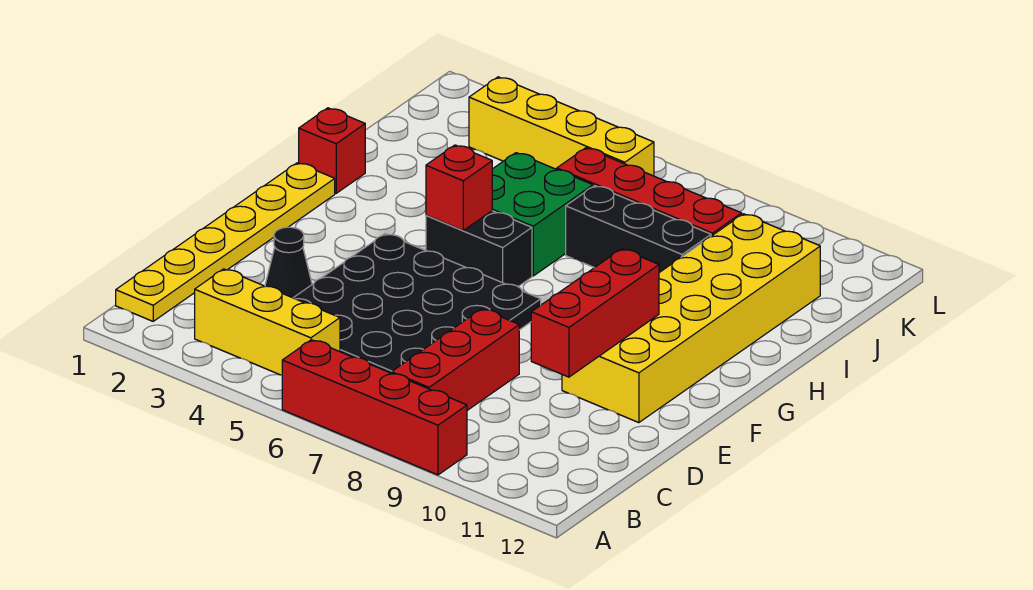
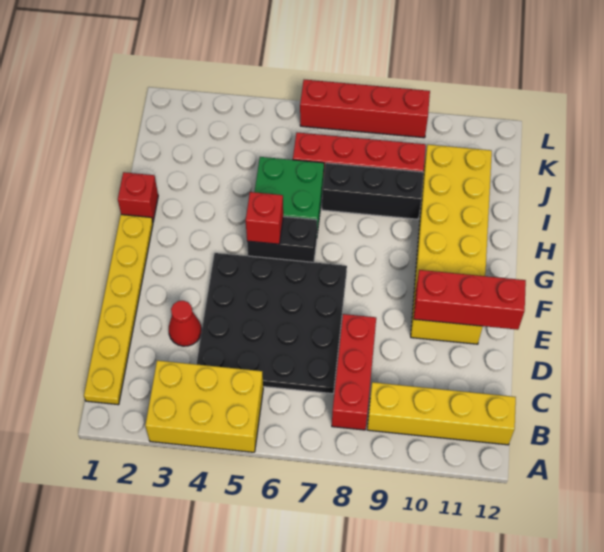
red 1x4 brick [282,340,467,475] -> red 1x4 brick moved to [300,80,430,138]
yellow 1x3 brick [195,269,340,375] -> yellow 2x3 brick [145,360,263,452]
black 1x1 cone [265,227,312,298] -> red 1x1 cone [169,301,202,346]
red 1x3 brick [531,249,659,377] -> red 1x3 brick turned to [414,270,526,330]
yellow 1x4 brick [469,77,654,176] -> yellow 1x4 brick moved to [367,382,516,445]

